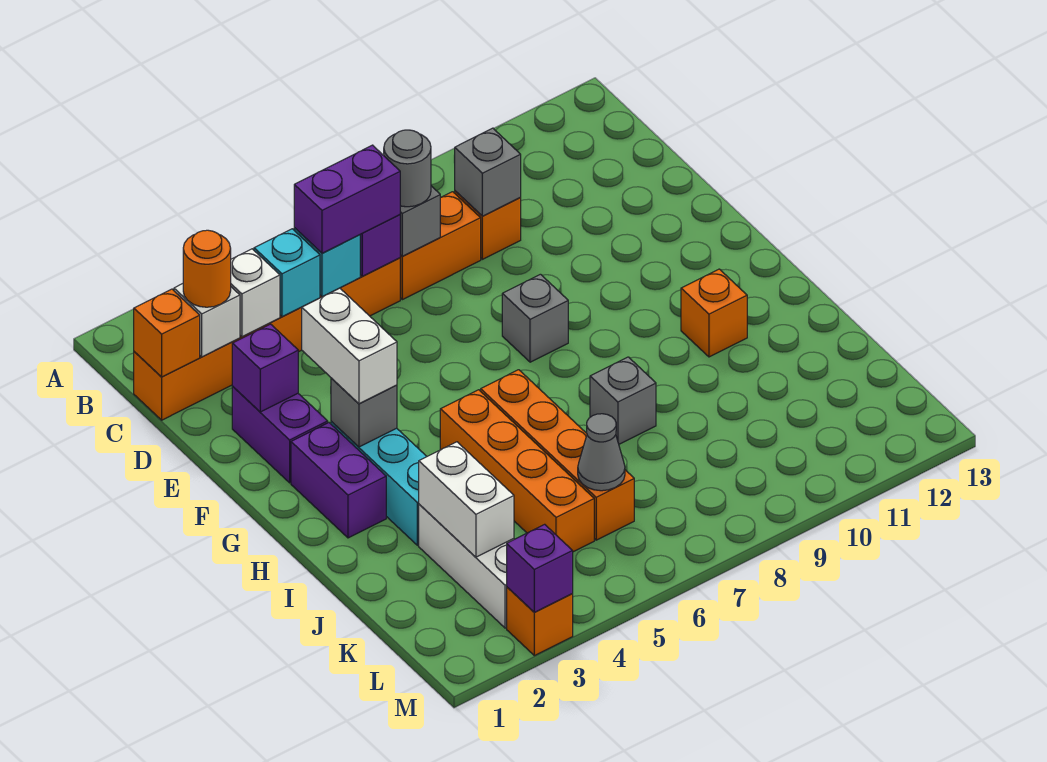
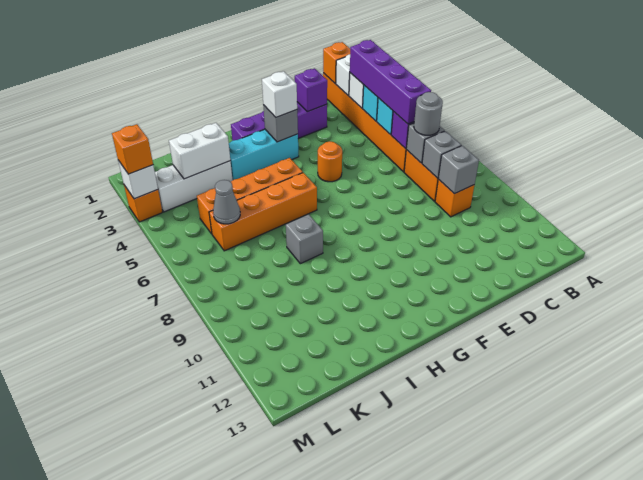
orange 1x1 round brick [183,230,231,307] -> orange 1x1 round brick moved to [318,141,342,182]
purple 1x2 brick [294,145,400,253] -> purple 1x4 brick [350,40,431,124]
white 1x2 brick [302,288,397,404] -> white 1x1 brick [262,71,297,117]
grey 1x1 brick [502,274,568,362] -> grey 1x1 brick moved to [422,131,461,178]
orange 1x1 brick [681,269,747,357] -> orange 1x1 brick moved to [112,124,153,174]
purple 1x1 brick [507,524,573,613] -> white 1x1 brick [118,160,158,199]

